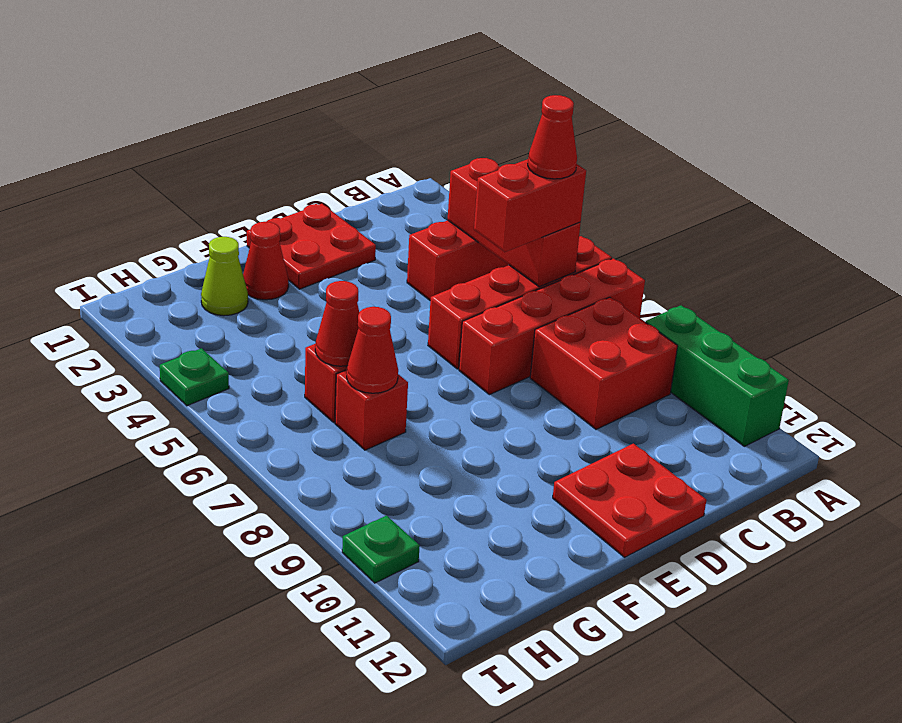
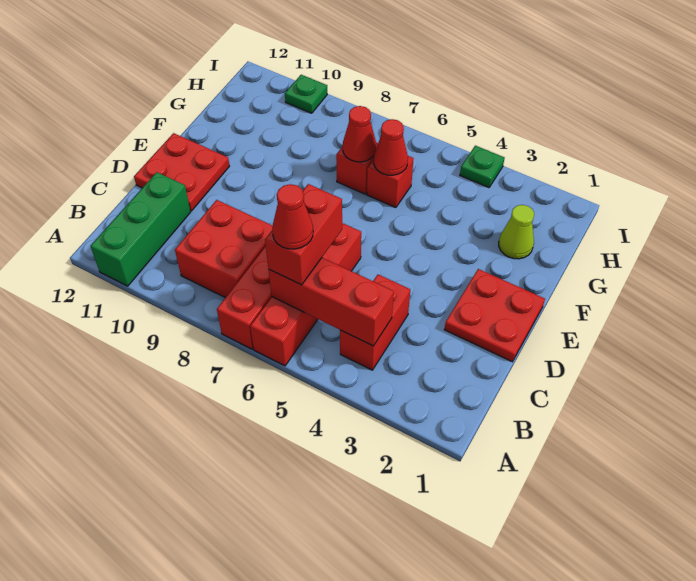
green 1x3 brick [646,305,789,446] -> green 1x3 brick turned to [91,172,190,286]
red 1x1 cone [243,222,289,300] -> none

